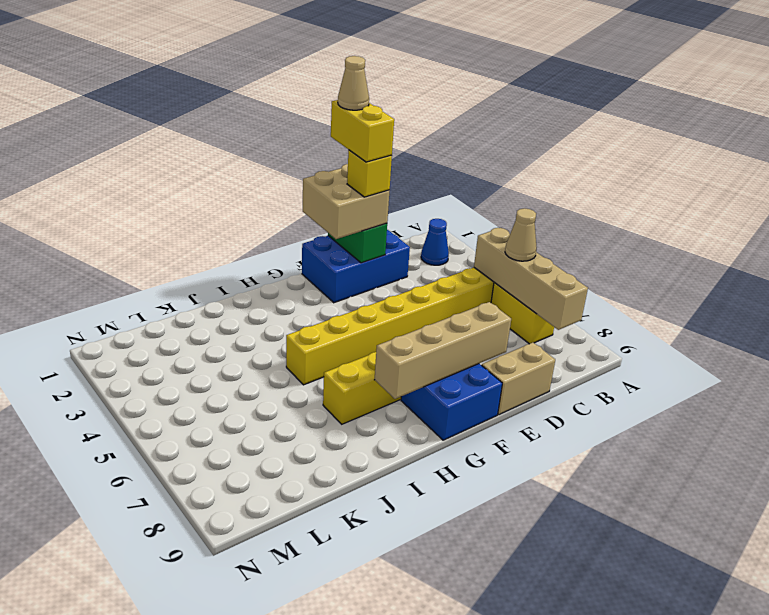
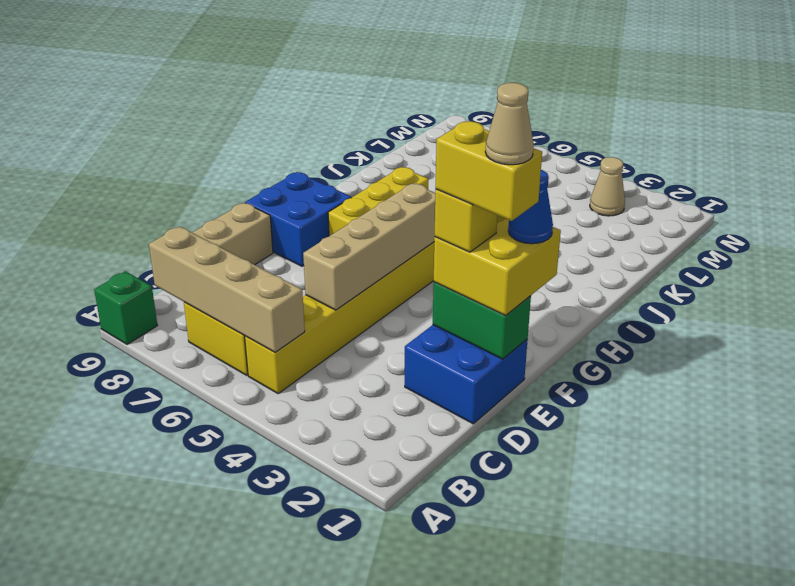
none -> green 1x1 brick [94,271,157,344]
blue 1x1 cone [421,219,449,265] -> blue 1x1 cone moved to [508,170,553,244]
tan 1x1 cone [505,208,537,261] -> tan 1x1 cone moved to [590,157,625,216]
blue 2x3 brick [302,230,410,303] -> blue 2x2 brick [405,325,528,424]
tan 2x2 brick [303,164,390,239] -> yellow 2x2 brick [434,215,561,316]
tan 1x4 brick [375,302,511,399] -> tan 1x4 brick moved to [303,183,435,310]

